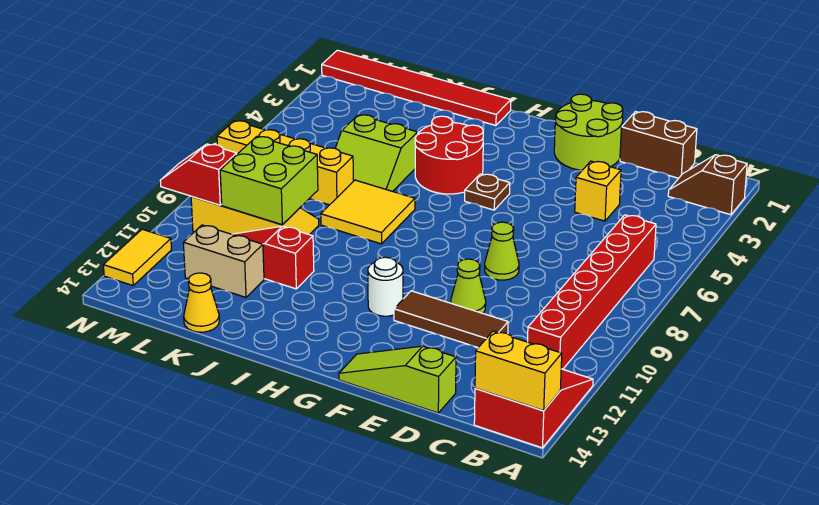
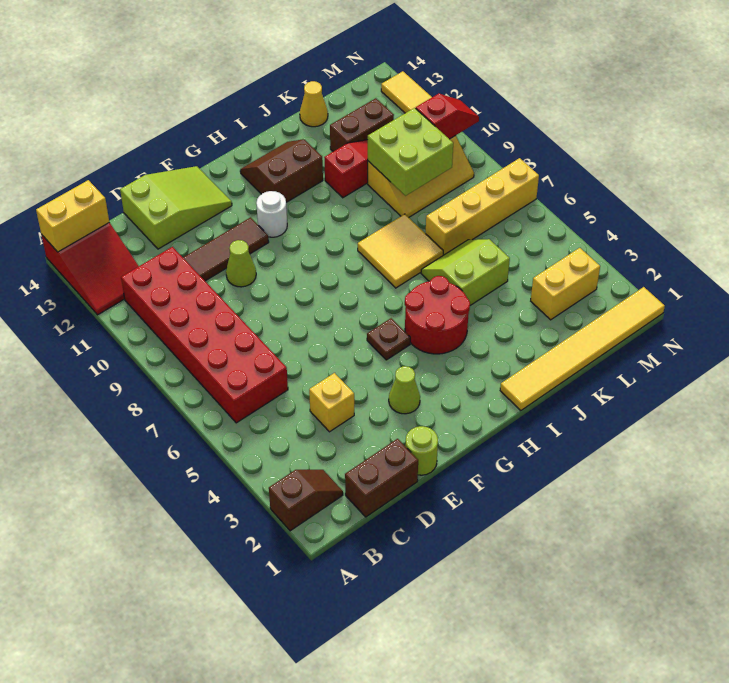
red 1x6 brick [528,215,656,369] -> red 2x6 brick [121,247,288,423]
lime 1x3 slope [339,346,456,413] -> lime 2x3 slope [120,166,232,249]
lime 2x2 round brick [554,94,623,170] -> lime 1x1 round brick [405,426,438,475]
lime 1x1 cone [485,222,519,280] -> lime 1x1 cone moved to [389,366,420,414]
none -> brown 2x2 slope [240,139,323,202]
red 1x6 tile [322,50,511,126] -> yellow 1x6 tile [500,287,665,411]
tan 1x2 brick [183,225,264,297] -> brown 1x2 brick [330,98,394,152]
none -> yellow 1x2 brick [531,248,600,320]

